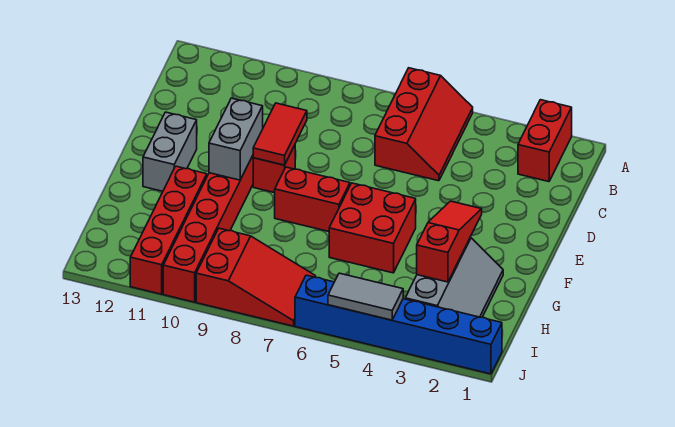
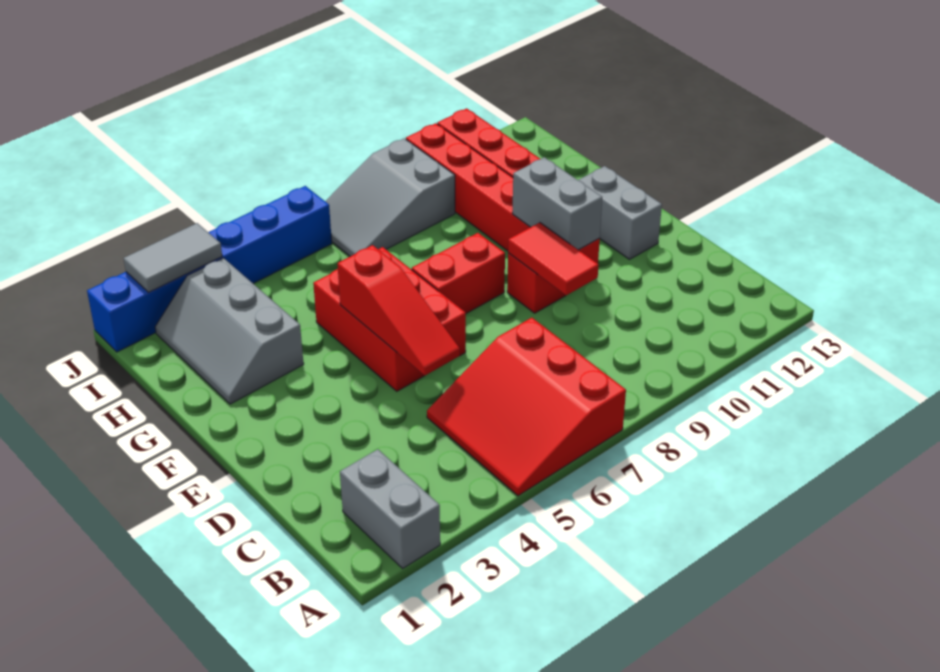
red 1x2 brick [518,100,572,182] -> grey 1x2 brick [340,449,440,568]
red 2x3 slope [375,68,473,181] -> red 3x3 slope [427,318,626,496]
red 1x3 slope [417,201,482,282] -> red 1x3 slope moved to [337,245,460,376]
red 2x2 brick [329,183,416,273] -> red 2x3 brick [313,247,466,391]
red 2x3 slope [196,228,316,326] -> grey 2x3 slope [325,138,455,256]
grey 1x2 tile [328,273,403,320] -> grey 1x2 tile moved to [124,223,222,292]

